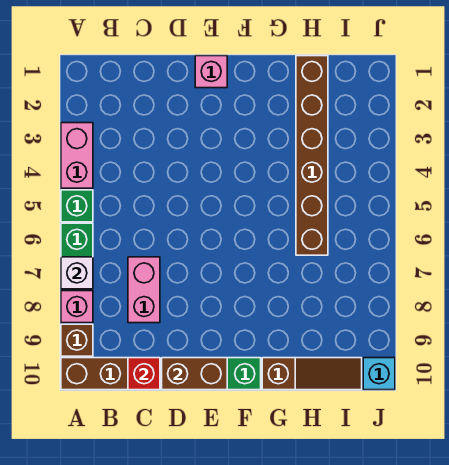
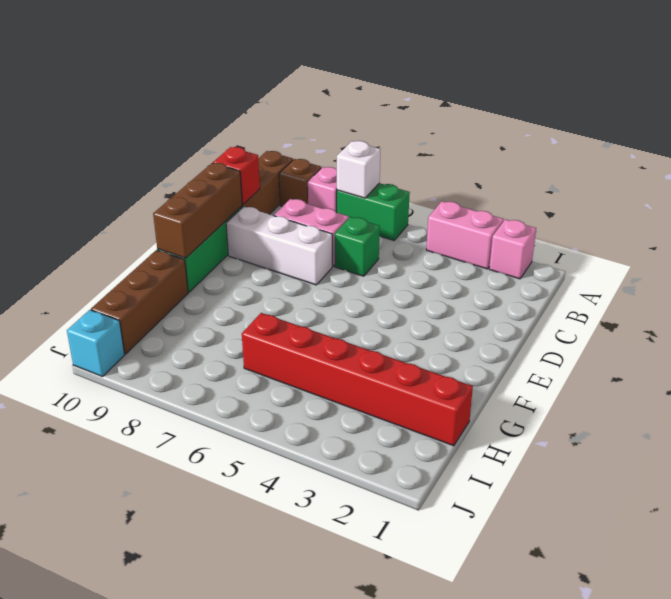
green 1x1 brick [61,190,93,222] -> green 1x1 brick moved to [335,217,380,276]
none -> white 1x3 brick [226,207,332,285]
brown 1x2 brick [162,358,227,390] -> brown 1x3 brick [153,163,242,258]
pink 1x1 brick [195,56,227,88] -> pink 1x1 brick moved to [489,219,536,279]
brown 1x3 slope [262,358,362,390] -> brown 1x3 brick [91,250,188,354]
brown 1x6 brick [296,56,328,255] -> red 1x6 brick [242,313,473,446]

